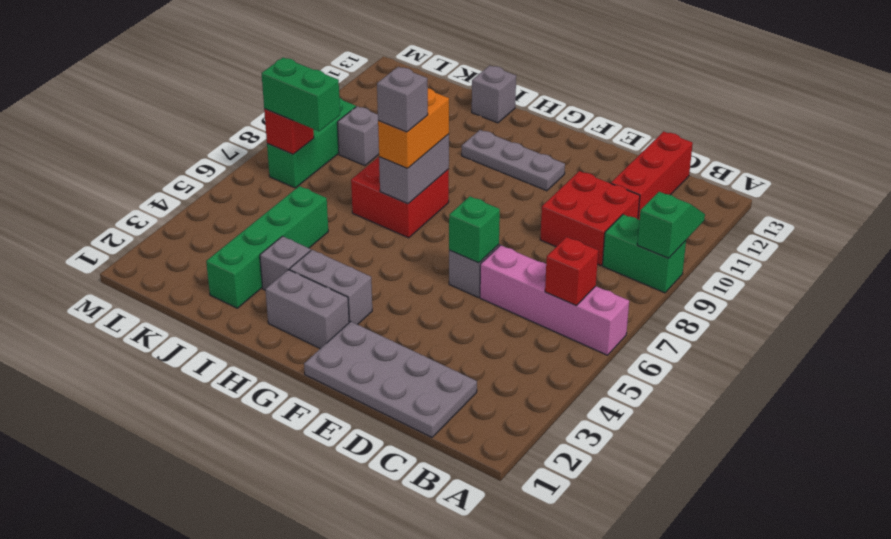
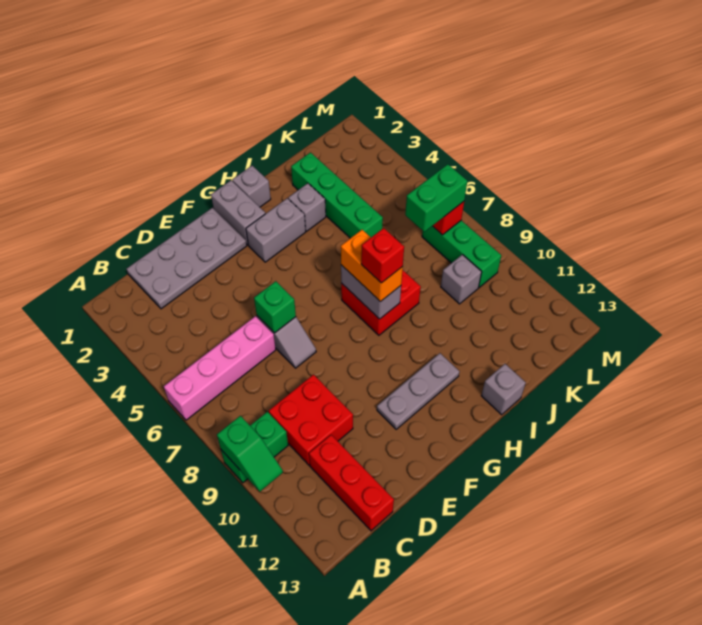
red 1x1 brick [545,237,598,306] -> red 1x1 brick moved to [361,228,404,283]
grey 1x2 brick [265,270,349,349] -> grey 1x2 brick turned to [211,180,265,245]
grey 1x1 brick [377,67,428,132] -> grey 1x1 brick moved to [232,166,271,207]

